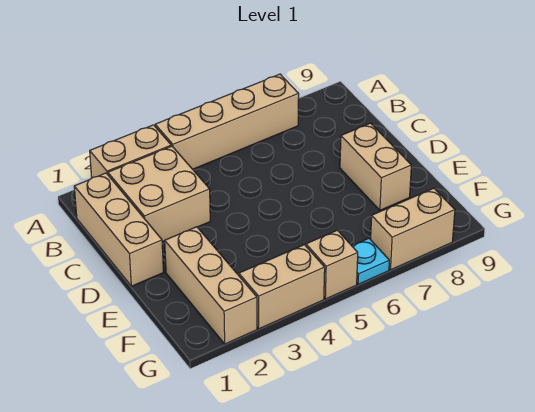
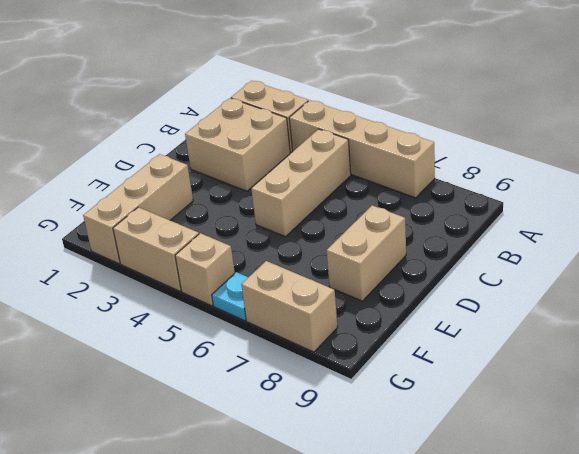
tan 1x3 brick [74,173,164,286] -> tan 1x3 brick moved to [251,129,351,237]

